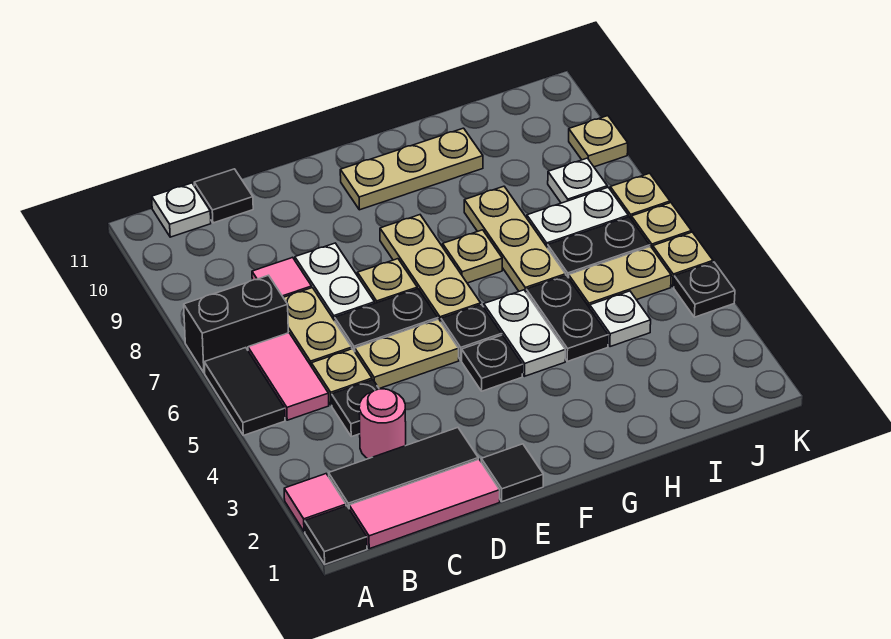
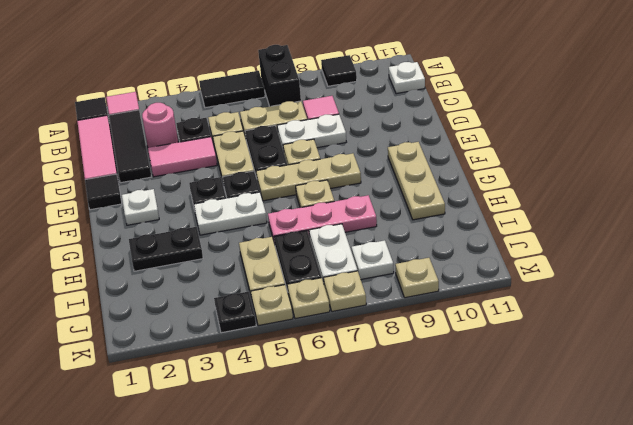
pink 1x2 tile [248,333,329,420] -> pink 1x2 tile moved to [148,137,217,177]
black 1x1 tile [194,169,253,223] -> black 1x1 tile moved to [321,55,357,86]
black 1x2 plate [526,275,608,361] -> black 1x2 plate moved to [129,227,203,271]
tan 1x3 plate [464,186,566,292] -> pink 1x3 plate [268,195,377,244]
white 1x1 plate [590,291,651,347] -> white 1x1 plate moved to [122,189,159,225]

